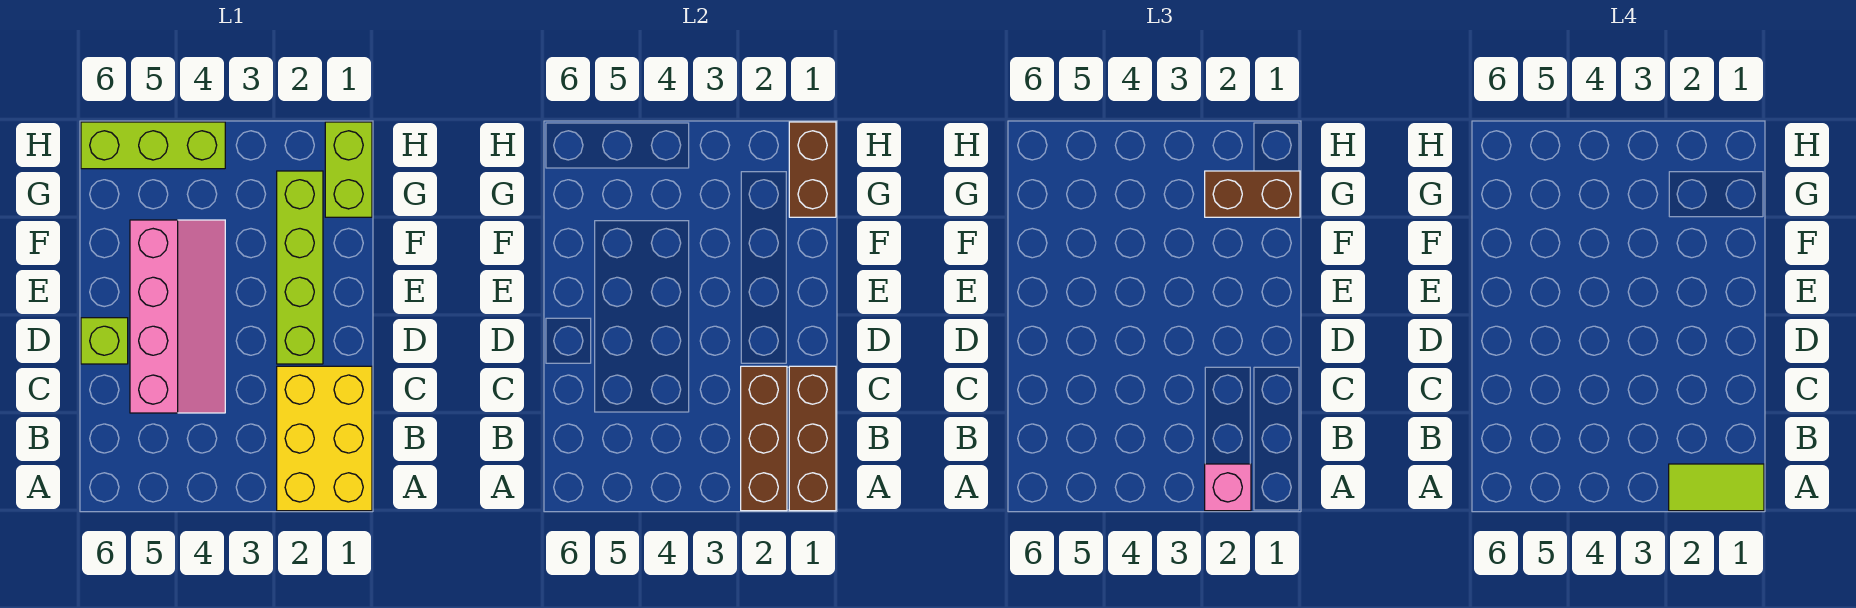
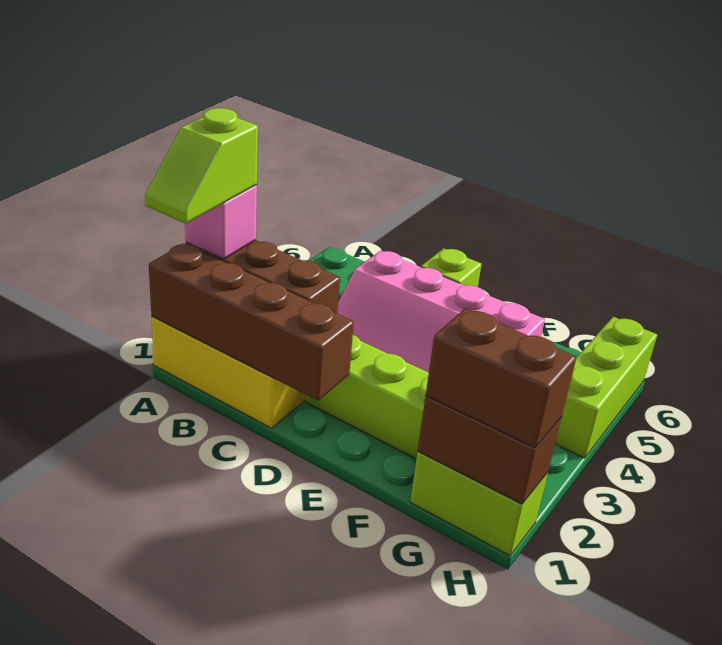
brown 1x3 brick [789,366,836,511] -> brown 1x4 brick [149,244,354,401]
lime 1x2 tile [1669,464,1764,511] -> lime 1x2 slope [145,108,258,224]
brown 1x2 brick [1205,171,1300,217] -> brown 1x2 brick turned to [426,309,577,448]

